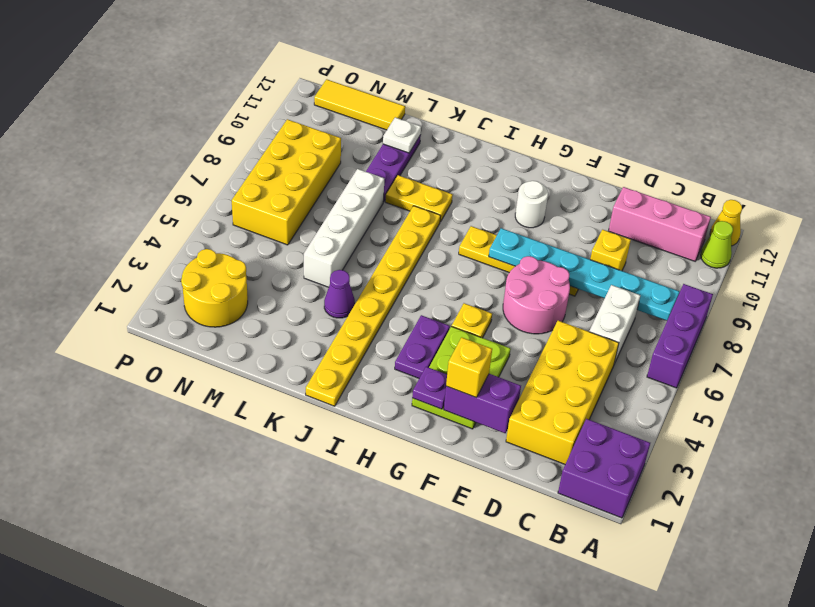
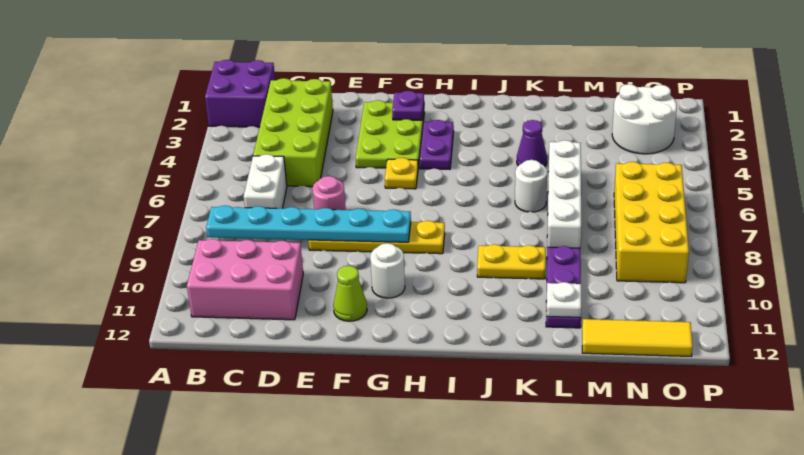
purple 1x3 brick [647,284,713,388] -> none
lime 1x1 cone [701,221,733,268] -> lime 1x1 cone moved to [333,266,367,321]
yellow 1x1 cone [710,200,742,246] -> none
pink 1x3 brick [609,187,711,261] -> pink 2x3 brick [187,239,303,320]
yellow 2x4 brick [506,321,619,464] -> lime 2x4 brick [253,78,333,187]
yellow 1x1 brick [590,230,631,271] -> none
purple 1x2 brick [444,374,521,433] -> none
pink 2x2 round brick [503,256,570,334] -> pink 1x1 round brick [312,176,346,210]
yellow 1x1 brick [446,337,492,397] -> none
yellow 1x8 plate [306,206,441,406] -> none
none -> white 1x1 round brick [515,160,547,212]
yellow 2x2 round brick [181,249,248,327] -> white 2x2 round brick [612,84,677,154]

